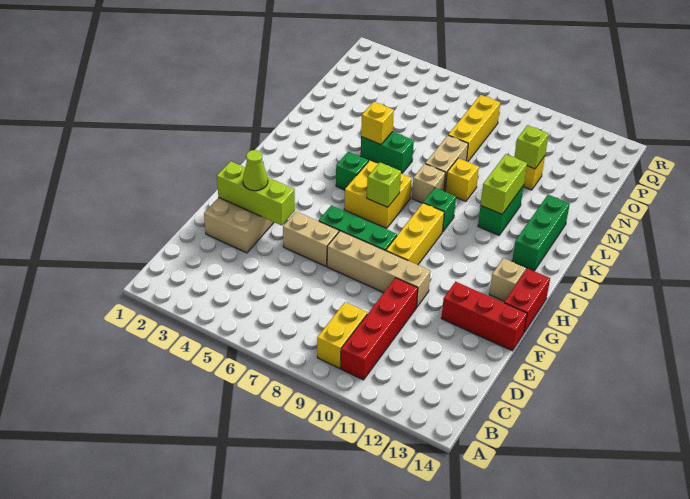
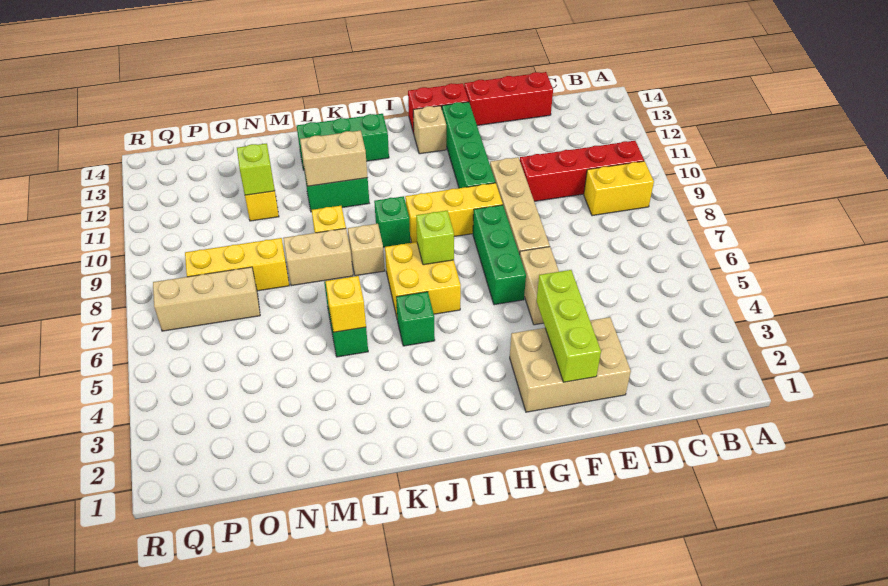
lime 1x1 cone [243,150,268,191] -> none
red 1x3 brick [441,282,527,351] -> red 1x3 brick turned to [464,72,553,126]
none -> green 1x4 brick [442,102,495,188]
lime 1x2 brick [481,154,527,214] -> tan 1x2 brick [300,130,368,186]
none -> tan 1x3 brick [153,267,260,331]

